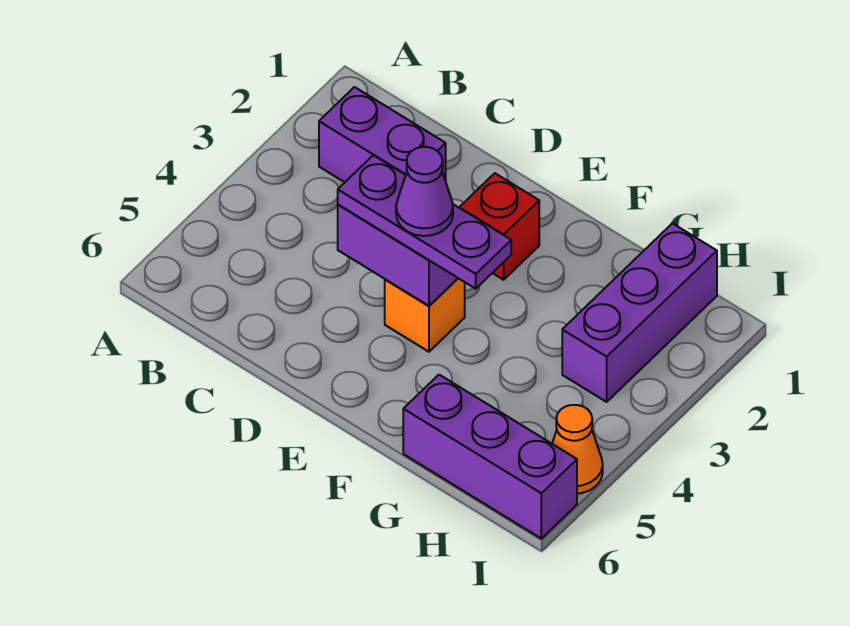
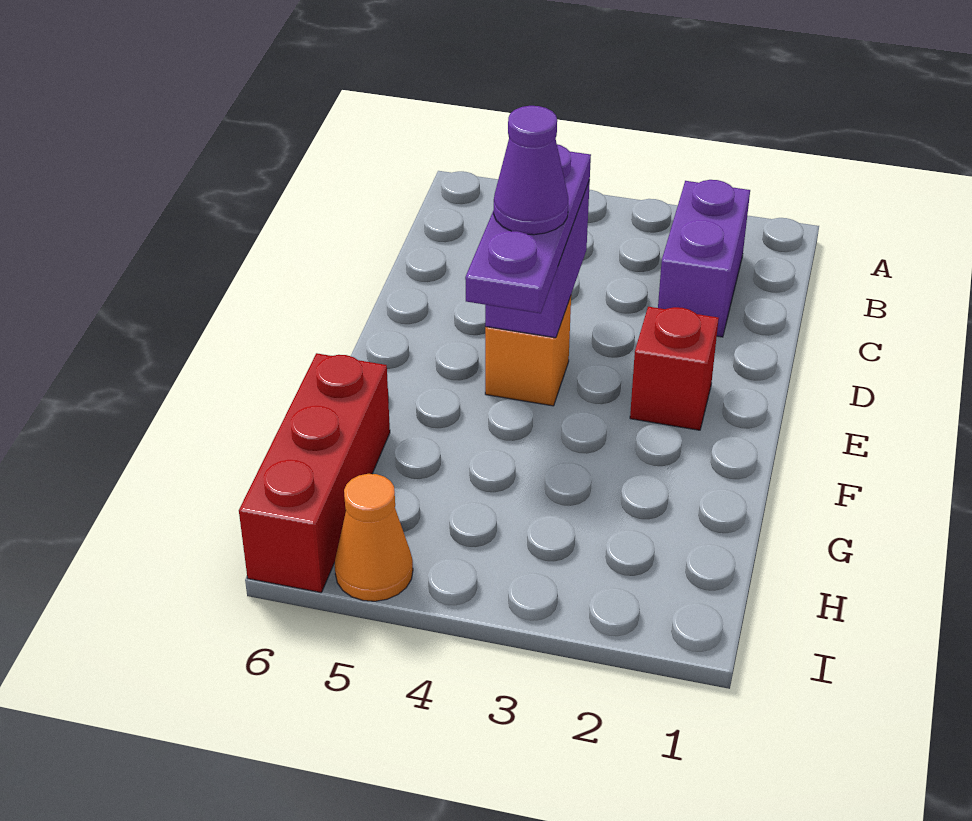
purple 1x3 brick [403,375,577,539] -> red 1x3 brick [239,353,390,592]
purple 1x3 brick [562,223,717,402] -> none

